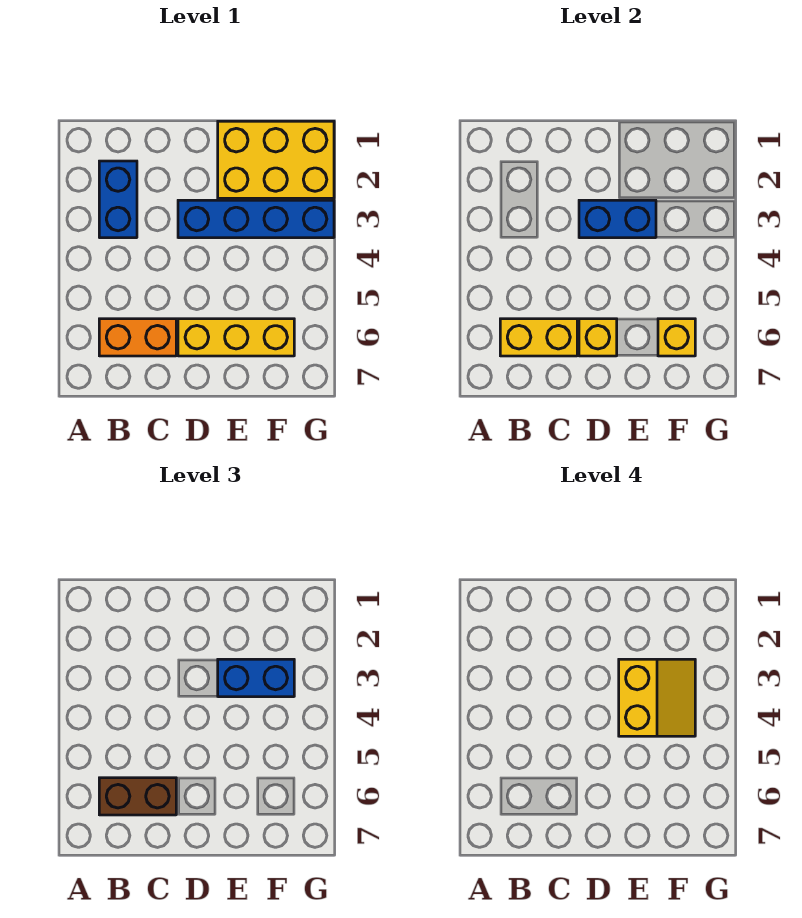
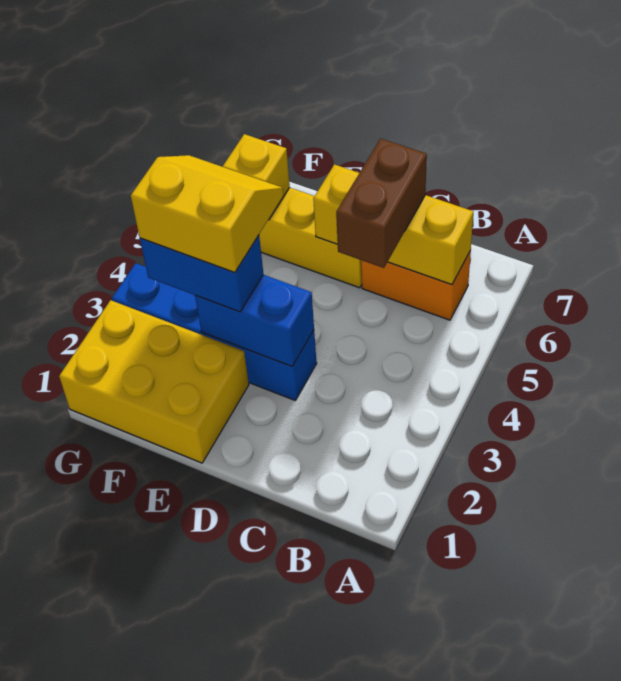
blue 1x2 brick [99,161,137,238] -> none
brown 1x2 brick [99,778,176,815] -> brown 1x2 brick turned to [336,139,427,268]
yellow 2x2 slope [619,659,695,736] -> yellow 2x2 slope turned to [131,155,284,272]

